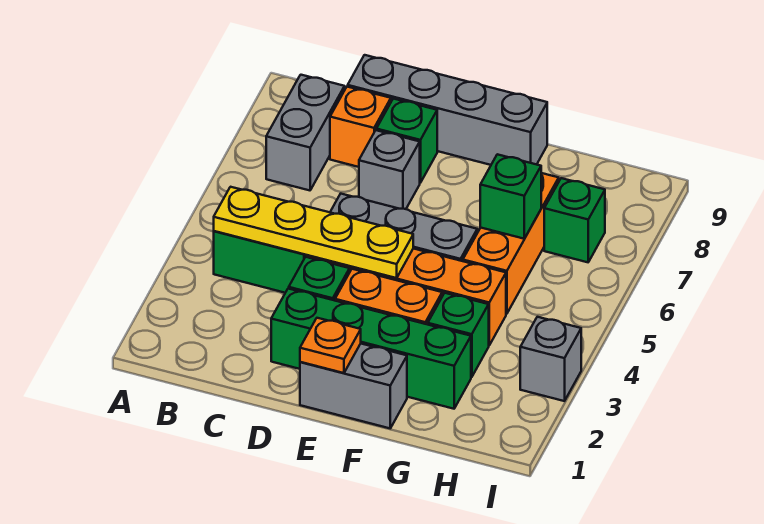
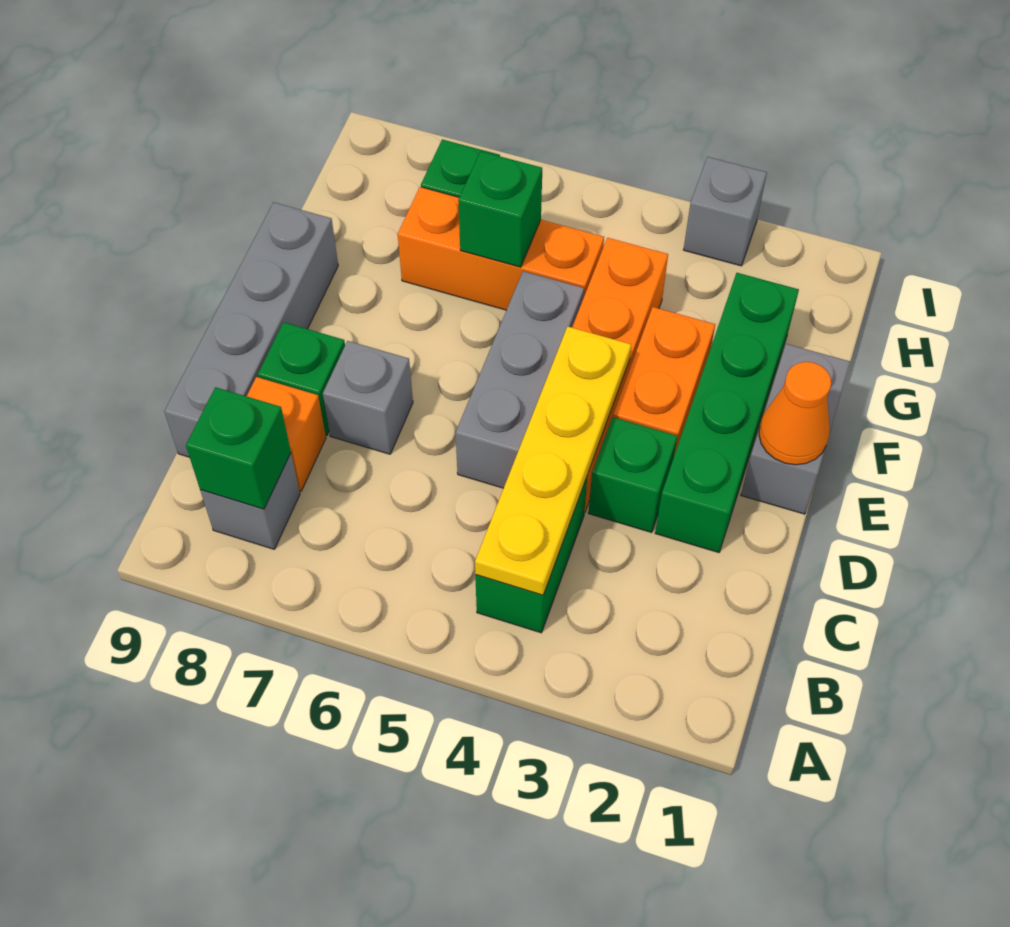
grey 1x2 brick [266,75,345,190] -> grey 1x1 brick [200,454,300,549]
orange 1x1 plate [300,318,361,373] -> orange 1x1 cone [759,362,831,465]
green 1x1 brick [428,293,489,377] -> green 1x1 brick moved to [186,387,291,509]

